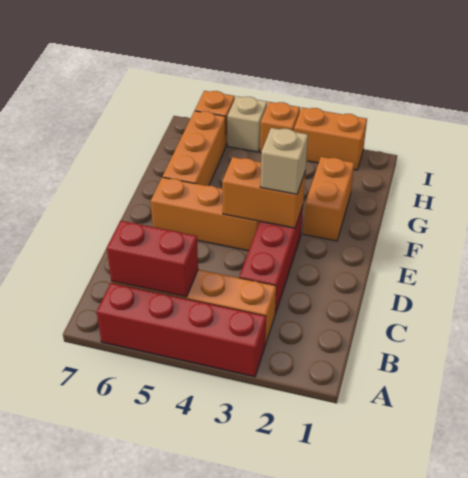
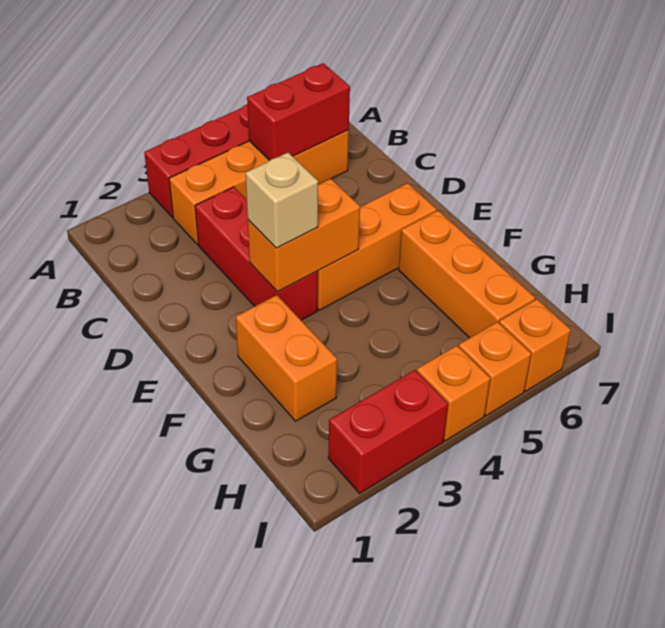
orange 1x2 brick [294,107,367,170] -> red 1x2 brick [328,370,448,493]
tan 1x1 brick [228,96,267,152] -> orange 1x1 brick [459,322,531,416]

